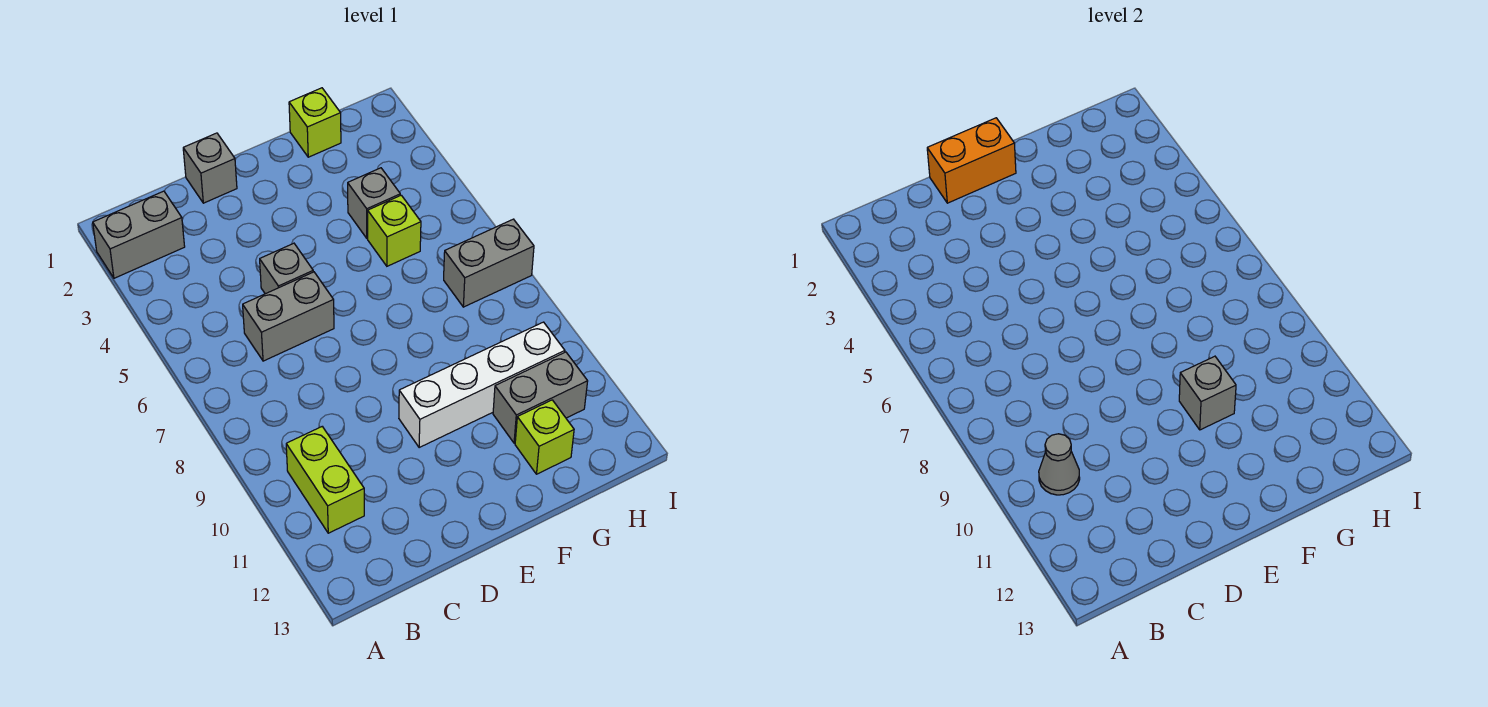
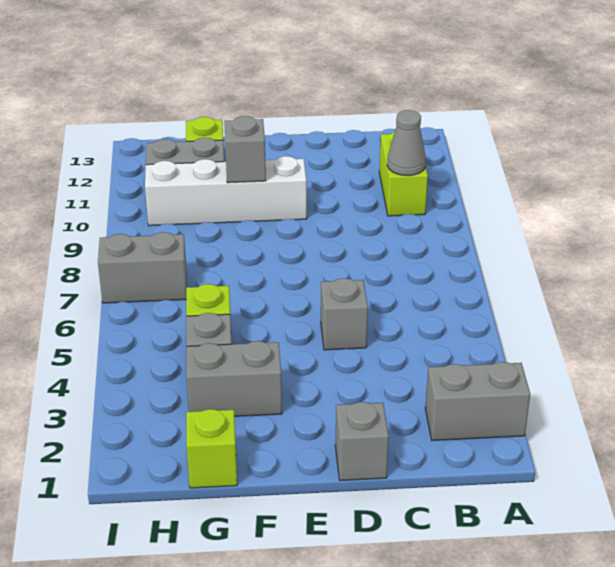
grey 1x2 brick [243,272,334,361] -> grey 1x2 brick moved to [186,341,282,416]
orange 1x2 brick [927,118,1016,203] -> none

